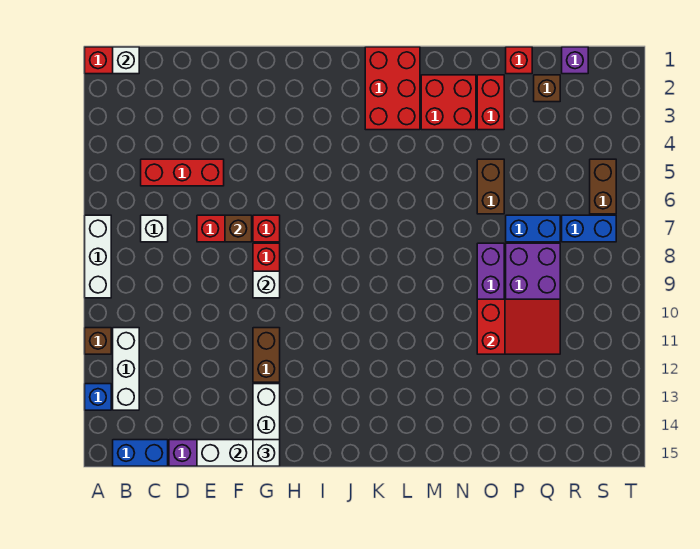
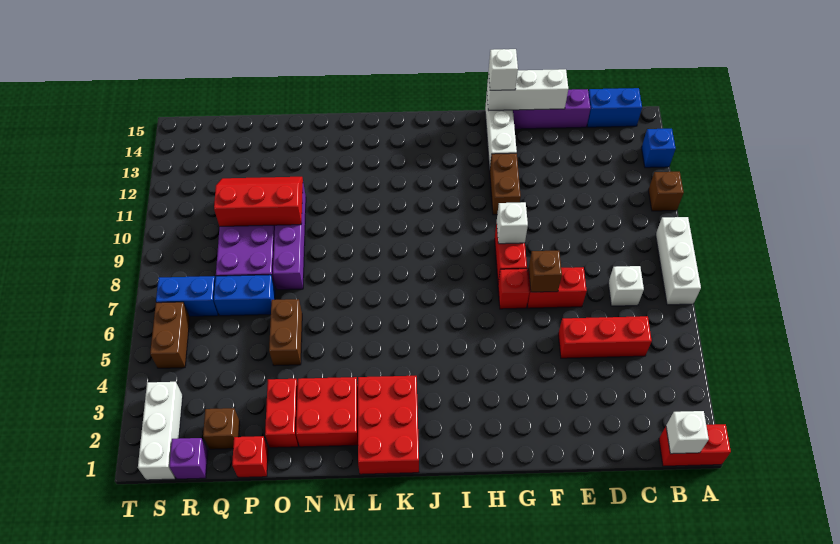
white 1x3 brick [113,328,139,410] -> white 1x3 brick moved to [138,382,183,480]
red 2x3 slope [477,299,560,354] -> red 2x3 slope turned to [214,177,303,227]

